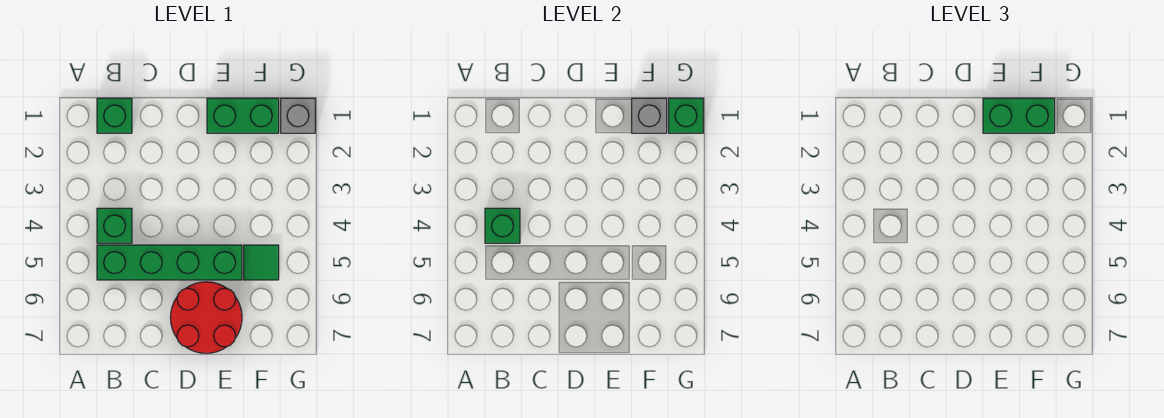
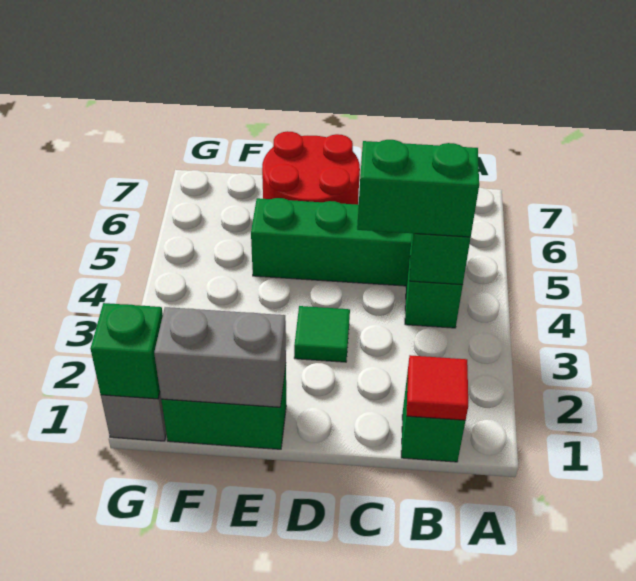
none -> red 1x1 tile [407,355,468,420]
green 1x2 brick [983,98,1055,133] -> green 1x2 brick moved to [357,140,479,237]
grey 1x1 brick [632,98,667,133] -> grey 1x2 brick [154,307,286,407]
green 1x1 tile [244,245,279,280] -> green 1x1 tile moved to [294,306,350,362]

